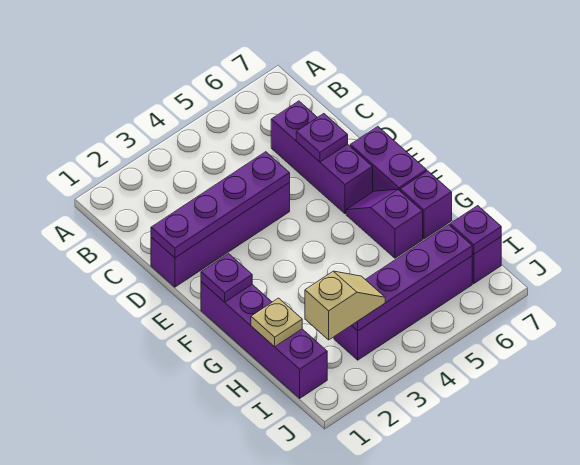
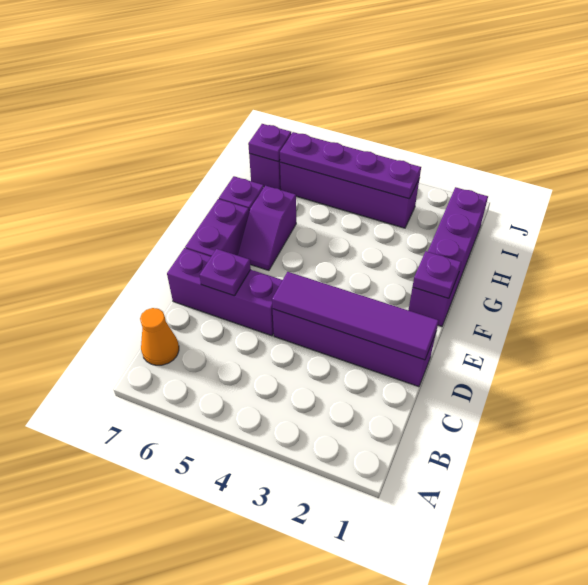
none -> orange 1x1 cone [140,308,179,365]
purple 1x3 brick [271,101,373,214] -> purple 1x3 brick turned to [167,248,282,336]
purple 1x4 plate [151,152,290,258] -> purple 1x4 tile [272,272,439,360]
tan 1x1 plate [251,298,302,347] -> none
tan 1x2 slope [305,271,385,340] -> none

